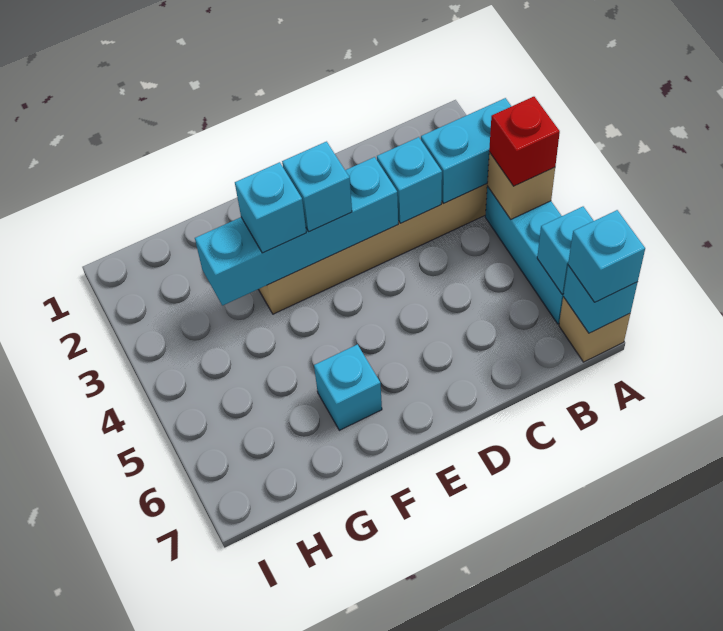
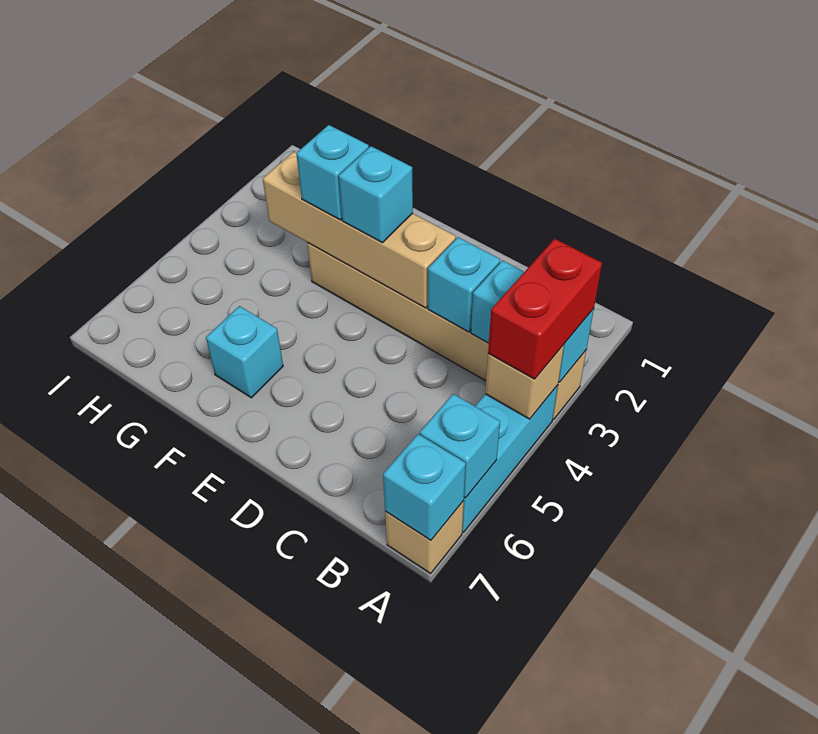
red 1x1 brick [489,97,560,186] -> red 1x2 brick [488,239,602,379]
cyan 1x1 brick [568,210,645,302] -> none
cyan 1x4 brick [195,157,398,306] -> tan 1x4 brick [263,151,456,308]

